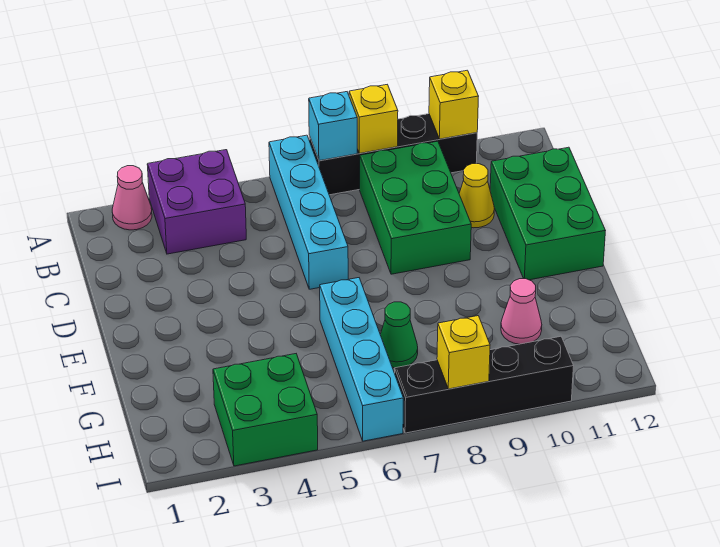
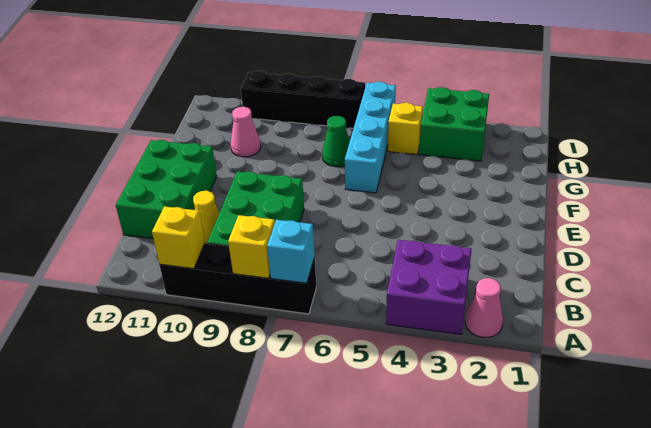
cyan 1x4 brick [269,135,348,289] -> none
yellow 1x1 brick [437,316,490,389] -> yellow 1x1 brick moved to [388,103,423,155]

